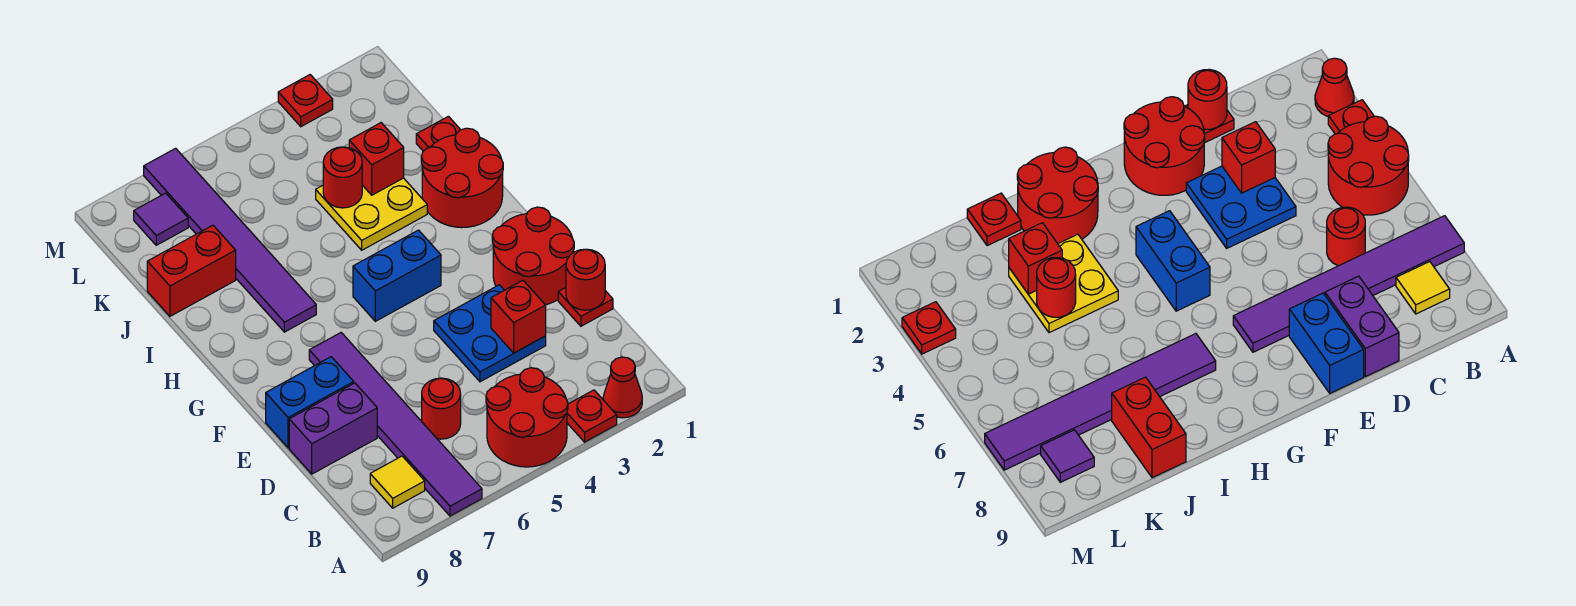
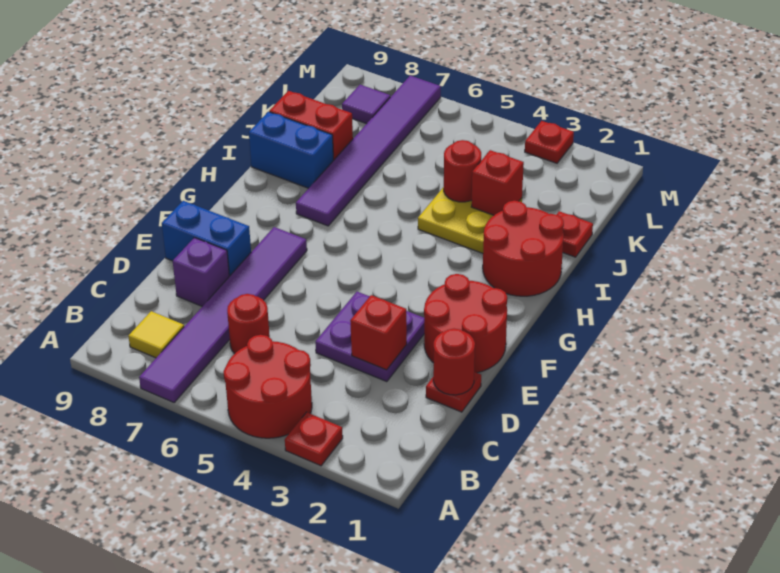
red 1x1 cone [603,357,642,418] -> none
blue 2x2 plate [434,285,546,382] -> purple 2x2 plate [315,292,424,382]
purple 1x2 brick [289,383,377,474] -> purple 1x1 brick [173,238,229,306]
blue 1x2 brick [353,230,441,321] -> blue 1x2 brick moved to [249,112,333,188]

